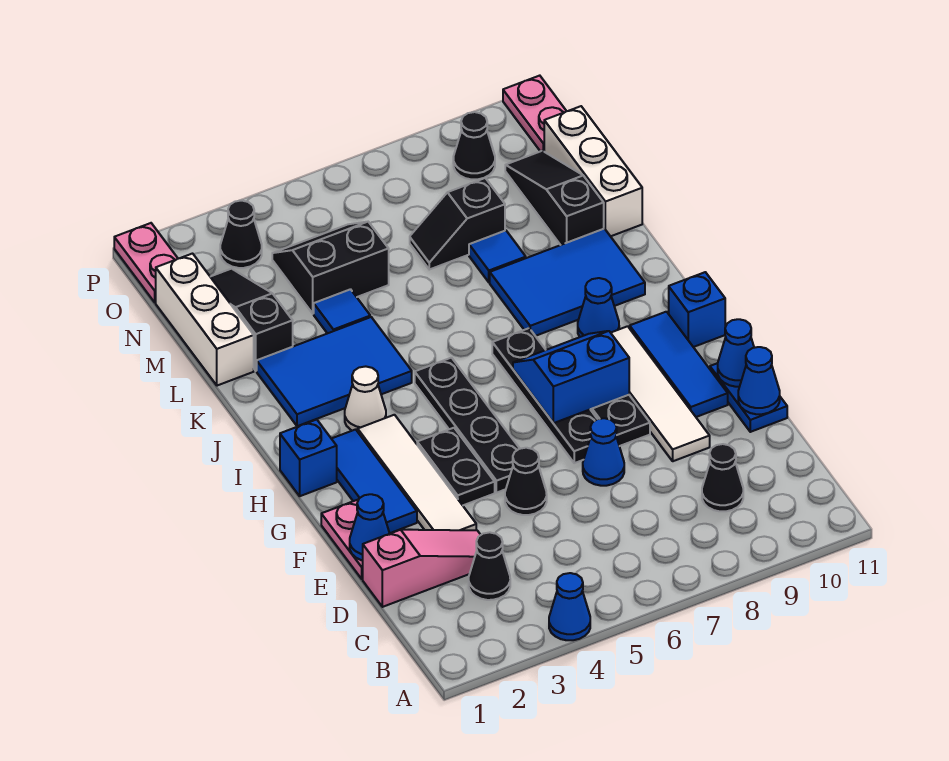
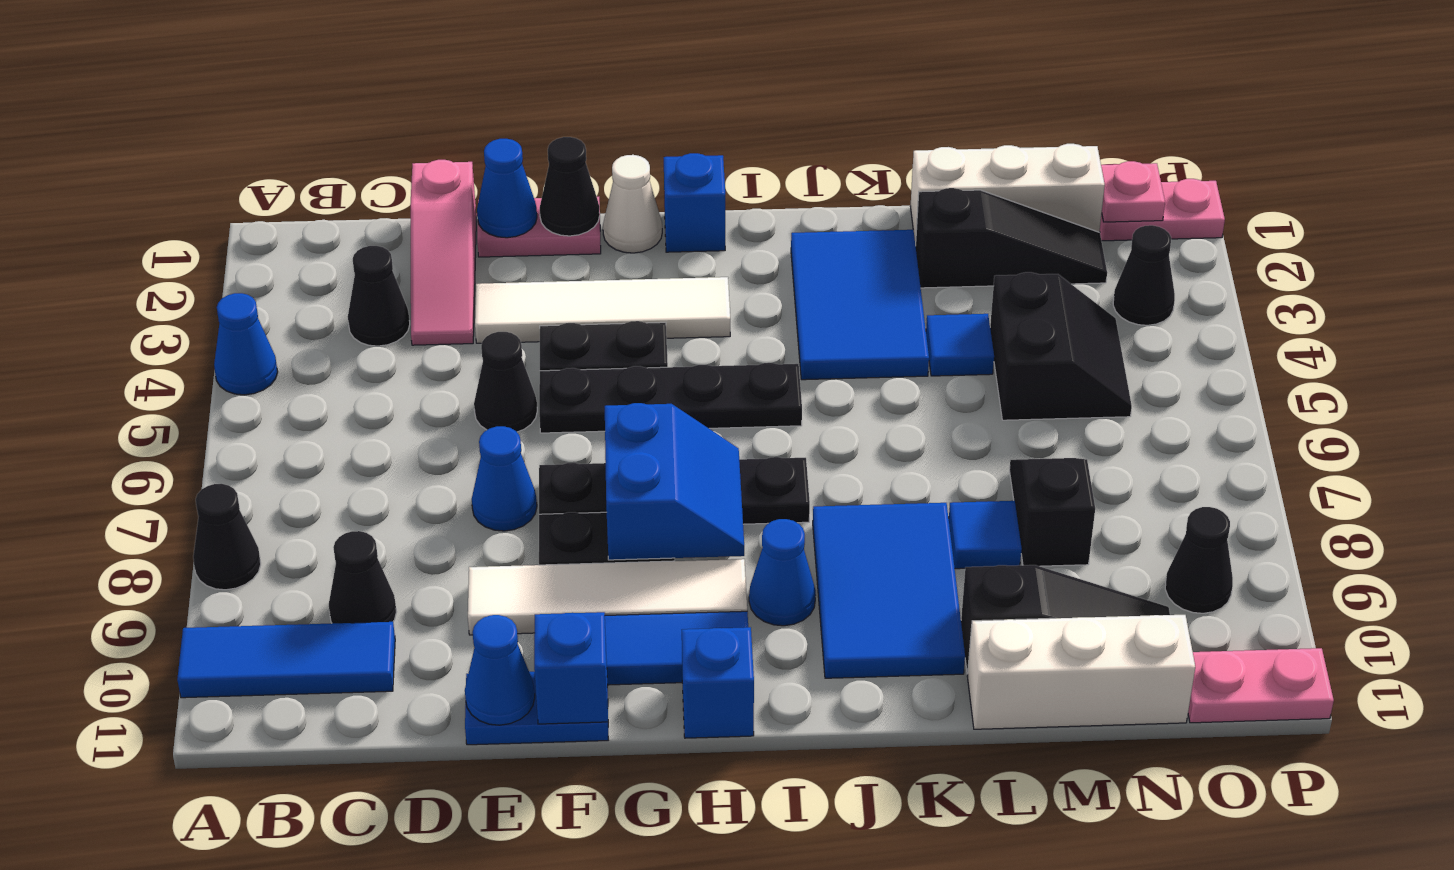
none -> black 1x1 cone [193,484,261,590]
none -> black 1x1 cone [540,137,600,236]
blue 1x3 tile [332,429,417,533] -> blue 1x3 tile moved to [177,622,395,698]
blue 1x1 cone [718,319,754,387] -> blue 1x1 brick [534,612,608,724]
white 1x1 cone [345,366,386,432] -> white 1x1 cone moved to [603,155,662,253]
none -> pink 1x1 plate [1101,161,1165,222]

